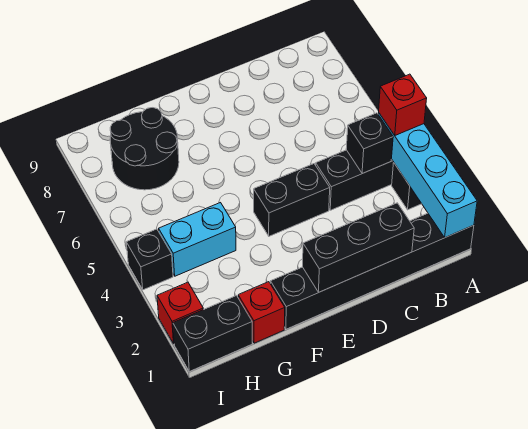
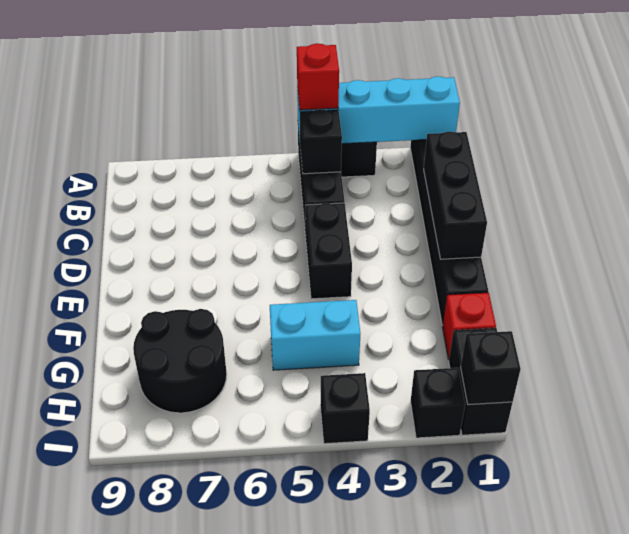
cyan 1x2 brick [159,203,236,276] -> cyan 1x2 brick turned to [270,300,360,370]
none -> black 1x1 brick [461,331,521,405]
red 1x1 brick [157,282,203,344] -> black 1x1 brick [411,368,465,438]

